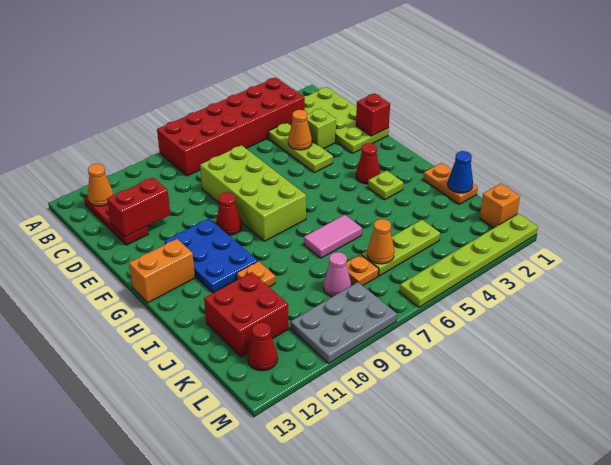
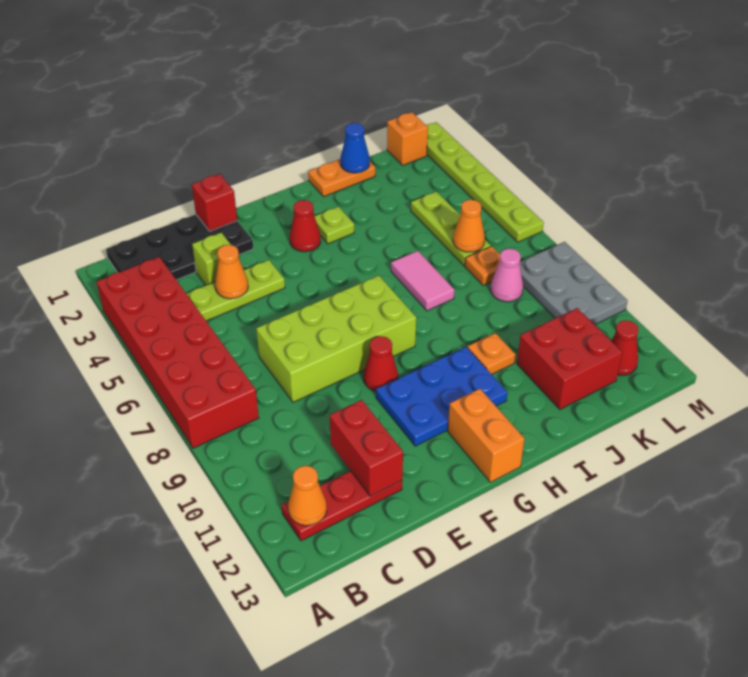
lime 2x4 plate [304,87,389,153] -> black 2x4 plate [106,214,253,280]

